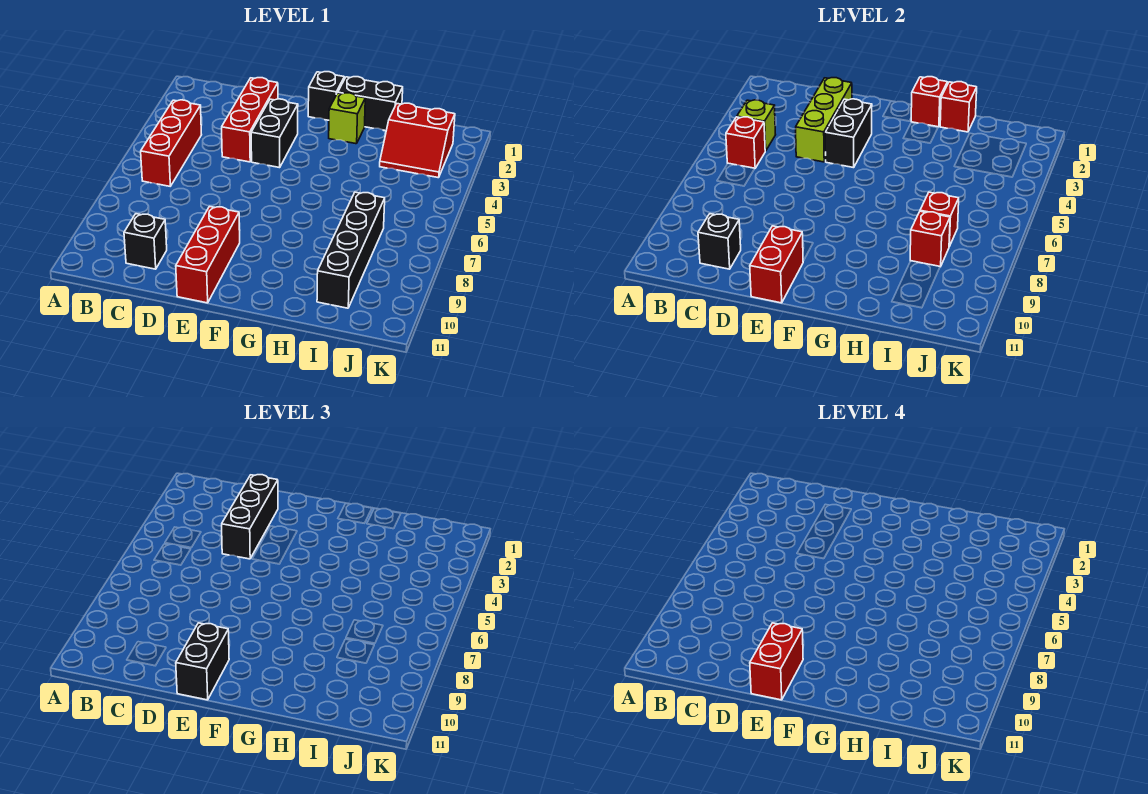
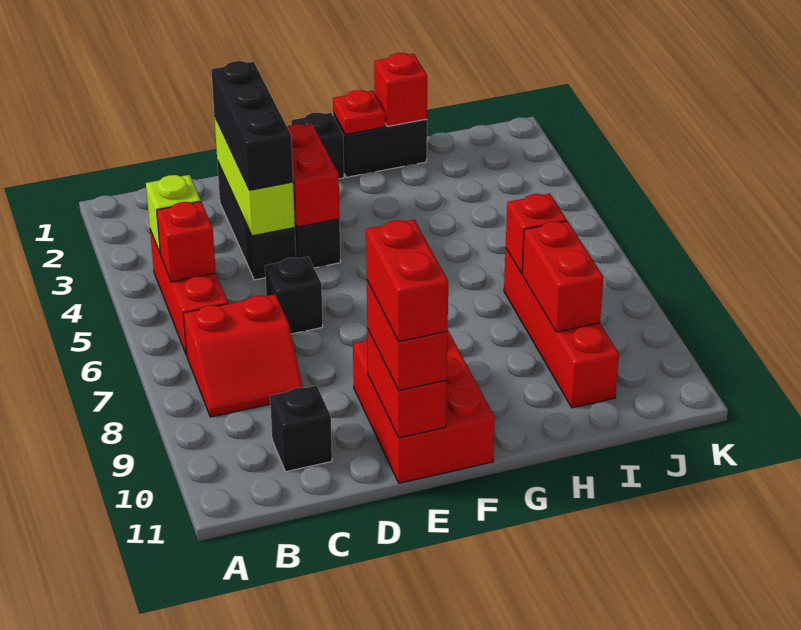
black 1x1 brick [698,214,741,269] -> black 1x1 brick moved to [265,257,323,334]
red 1x3 brick [222,78,278,162] -> black 1x3 brick [217,161,296,280]
black 1x2 brick [825,99,872,168] -> red 1x2 brick [287,124,340,227]
red 1x3 brick [176,206,240,303] -> red 2x3 brick [353,331,495,483]
black 1x2 brick [176,623,229,700] -> red 1x2 brick [367,281,448,390]
red 1x1 brick [911,77,947,127] -> red 1x1 plate [333,90,385,134]
lime 1x1 brick [329,93,365,144] -> none
red 2x2 slope [380,103,455,178] -> red 2x2 slope moved to [183,294,303,417]
black 1x4 brick [317,192,385,308] -> red 1x4 brick [504,249,619,408]
red 1x1 brick [910,211,950,267] -> red 1x2 brick [522,221,604,332]

